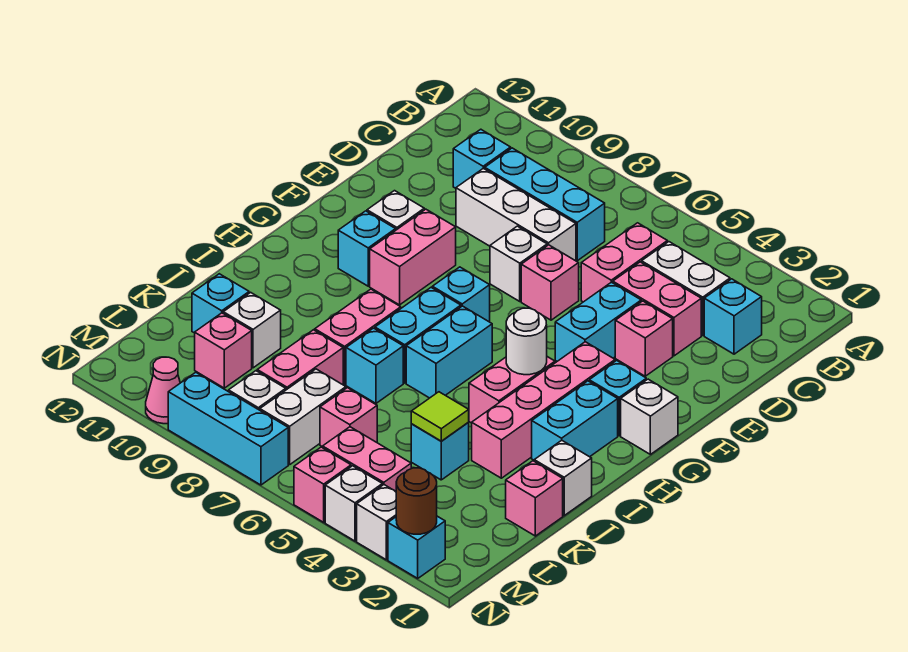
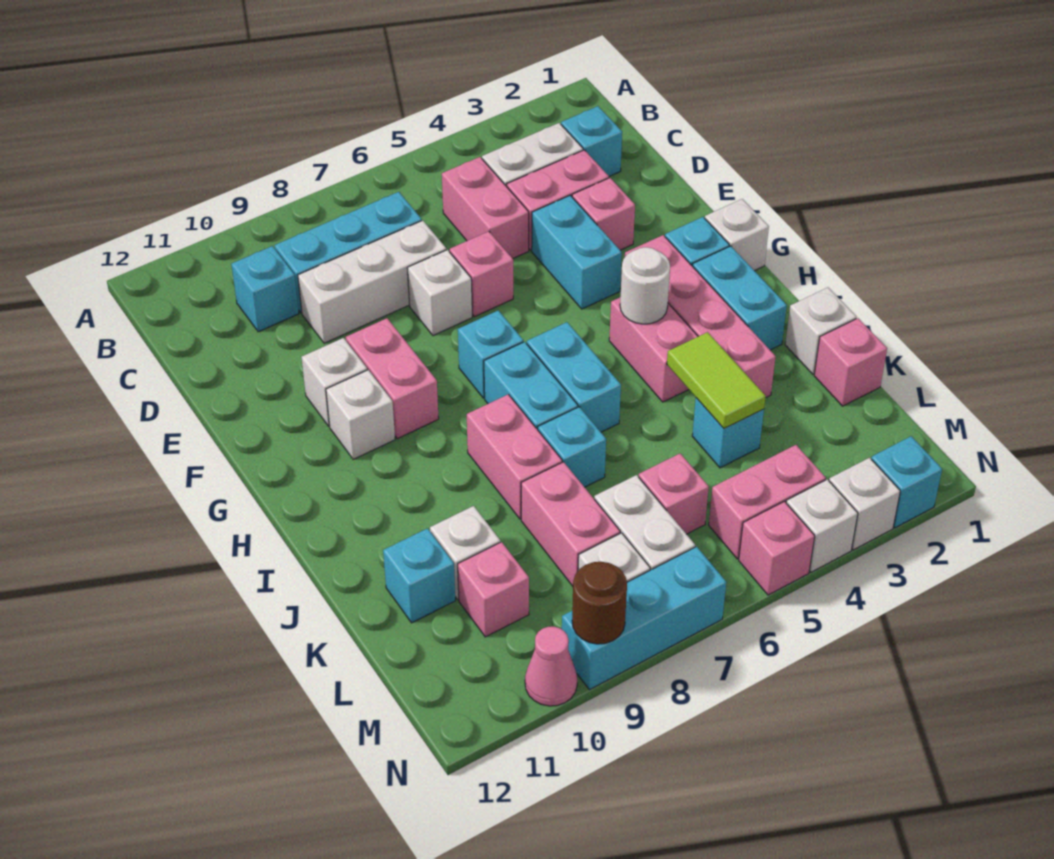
cyan 1x1 brick [338,211,396,286] -> white 1x1 brick [326,370,395,459]
lime 1x1 tile [411,392,469,441] -> lime 1x2 tile [667,332,766,428]
brown 1x1 round brick [396,468,437,534] -> brown 1x1 round brick moved to [572,562,627,644]

